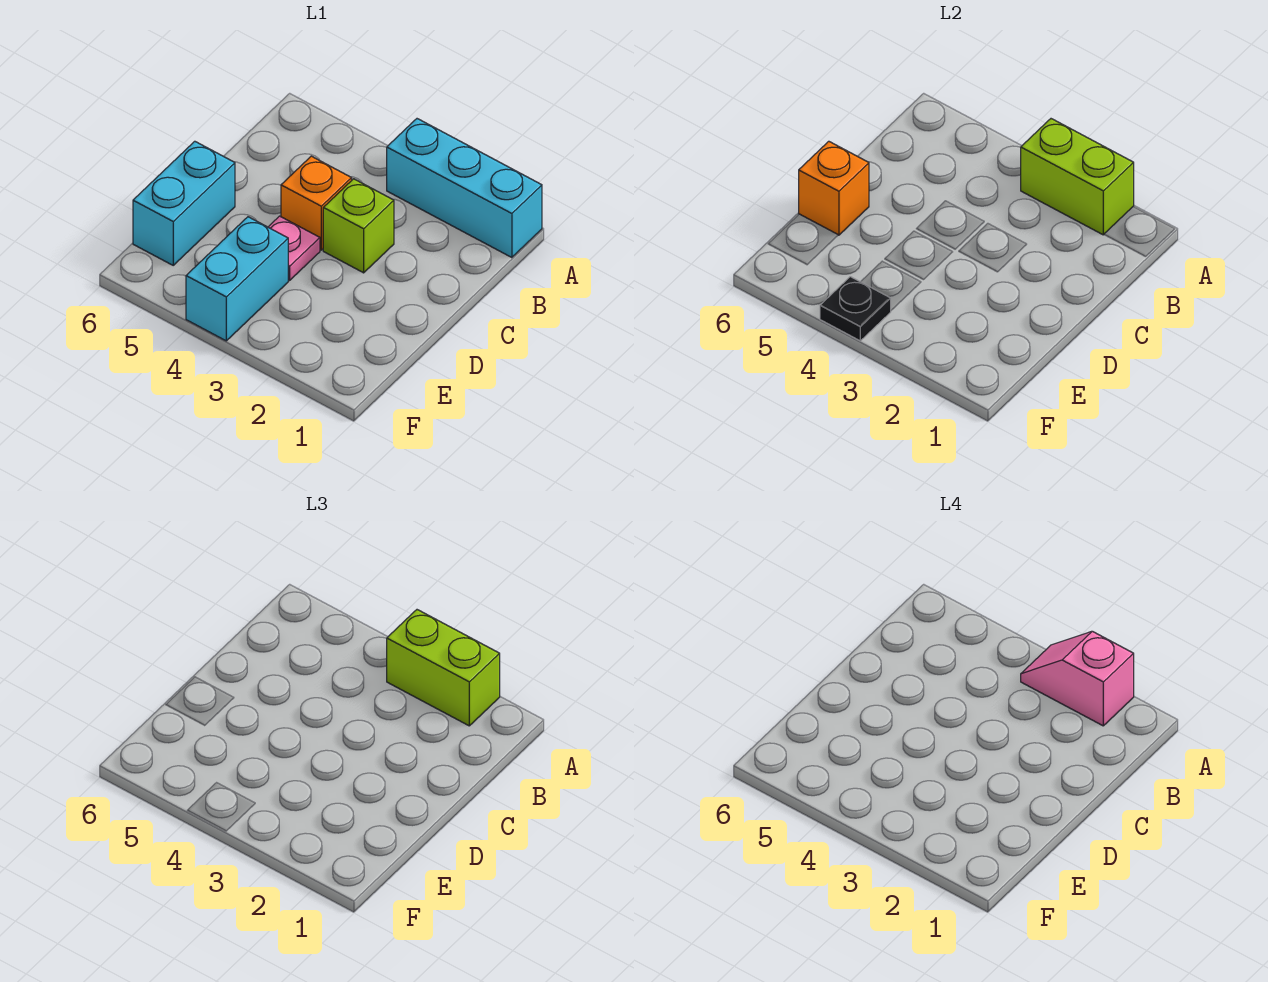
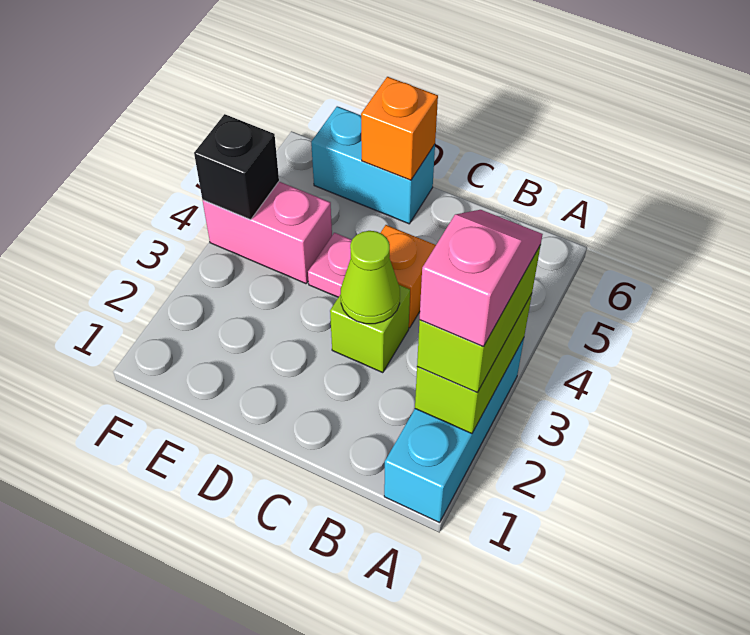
none -> lime 1x1 cone [341,231,400,324]
cyan 1x2 brick [186,217,288,341] -> pink 1x2 brick [202,182,332,284]
black 1x1 plate [820,277,891,341] -> black 1x1 brick [194,114,279,220]

